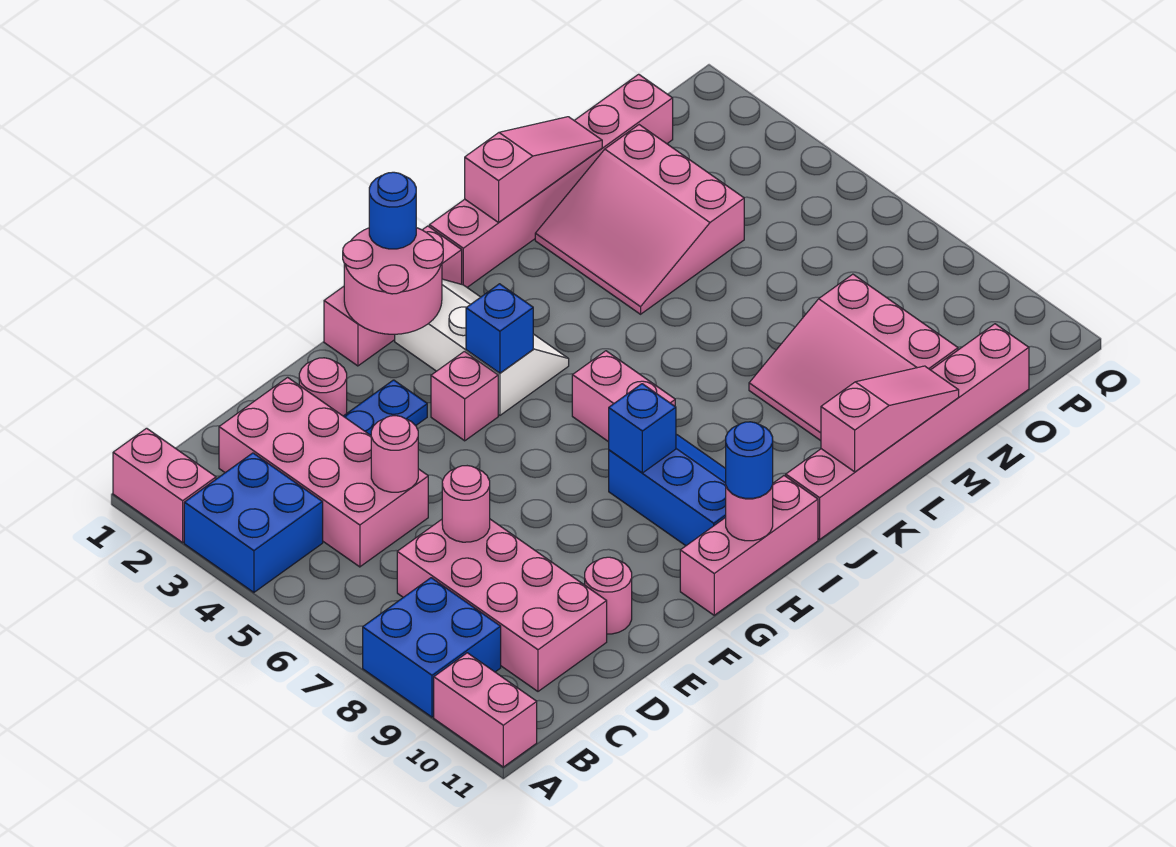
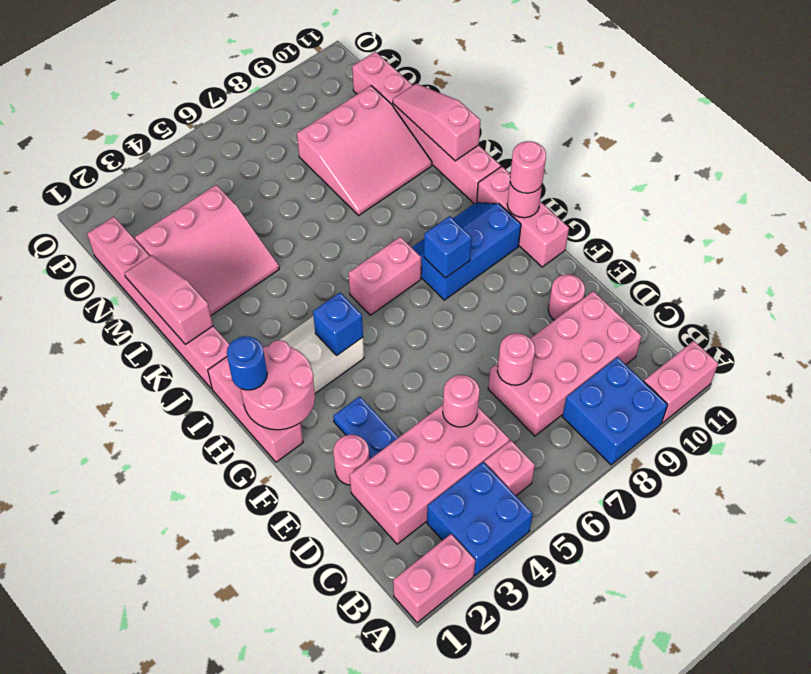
pink 1x1 brick [431,351,498,441] -> pink 1x1 brick moved to [484,440,535,496]
blue 1x1 round brick [726,422,773,498] -> pink 1x1 round brick [510,141,546,193]

